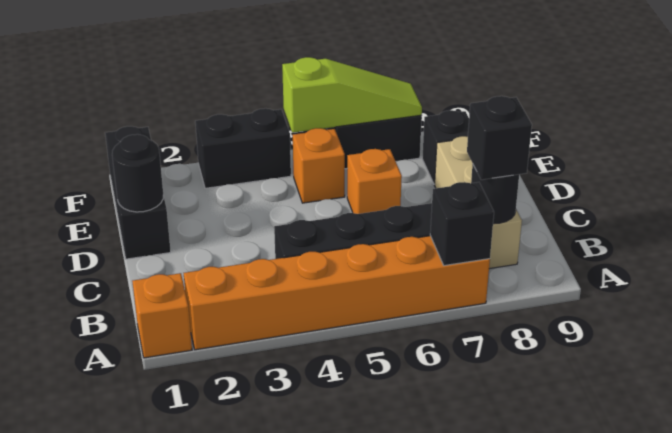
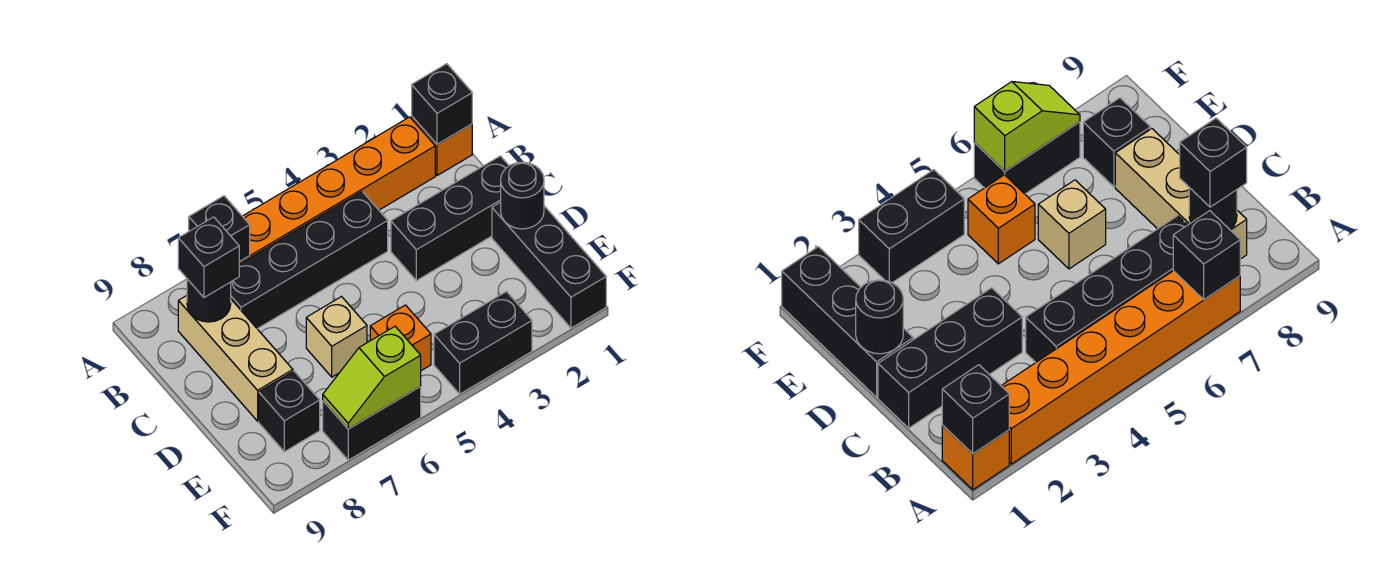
none -> black 1x1 brick [412,64,472,144]
none -> black 1x3 brick [391,156,509,281]
orange 1x1 brick [347,149,402,214] -> tan 1x1 brick [306,297,367,377]
lime 1x3 slope [282,57,422,133] -> lime 1x2 slope [323,327,421,429]

